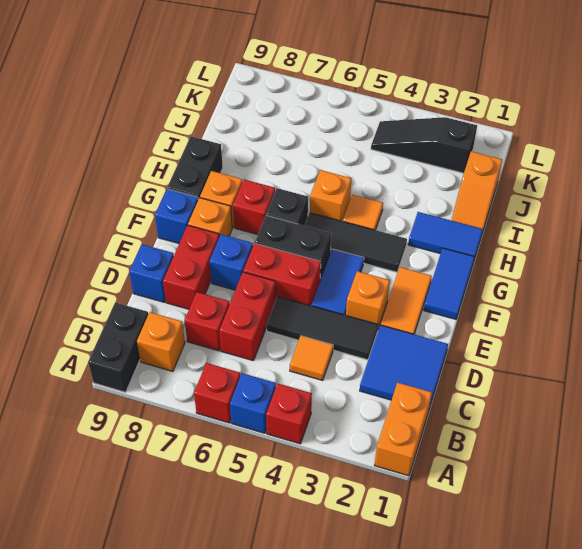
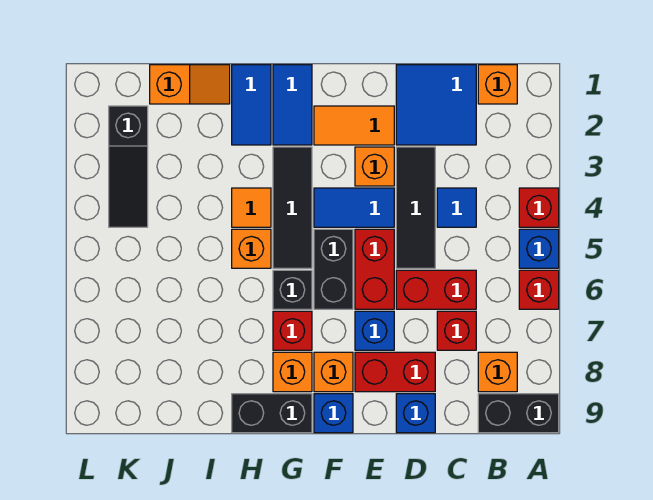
orange 1x2 brick [375,382,432,476] -> orange 1x1 brick [478,65,517,104]
orange 1x1 tile [290,336,333,381] -> blue 1x1 tile [437,188,476,227]
blue 1x2 tile [424,248,474,319] -> blue 1x2 tile turned to [273,65,312,145]

